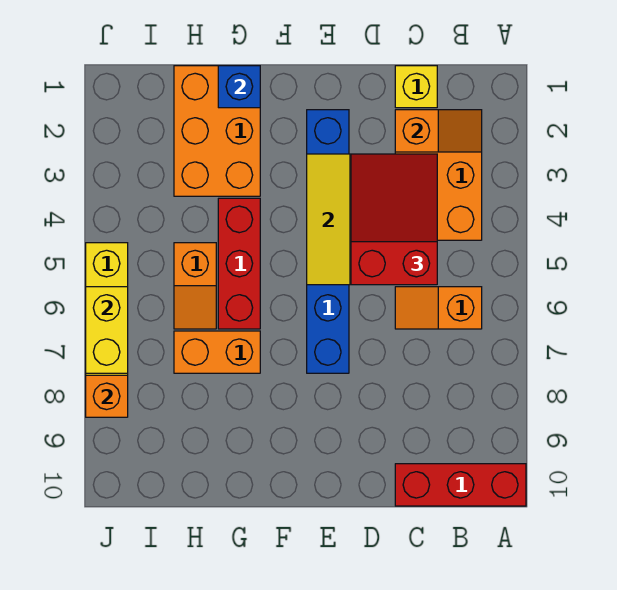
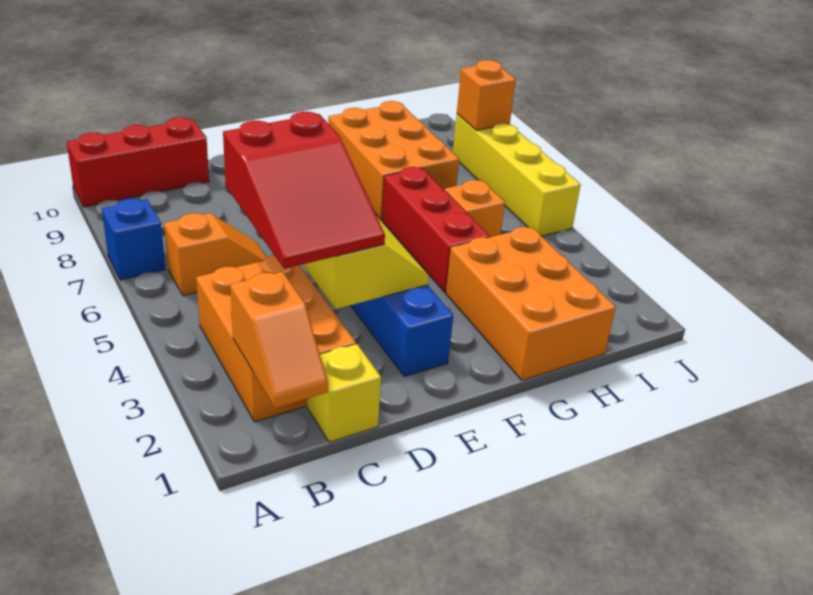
orange 1x2 slope [395,110,482,152] -> orange 1x2 slope turned to [230,272,328,408]
blue 1x1 brick [218,66,260,108] -> blue 1x1 brick moved to [102,199,165,280]
orange 1x2 brick [174,331,260,373] -> orange 2x3 brick [328,101,459,220]
yellow 1x2 brick [86,287,128,373] -> none

